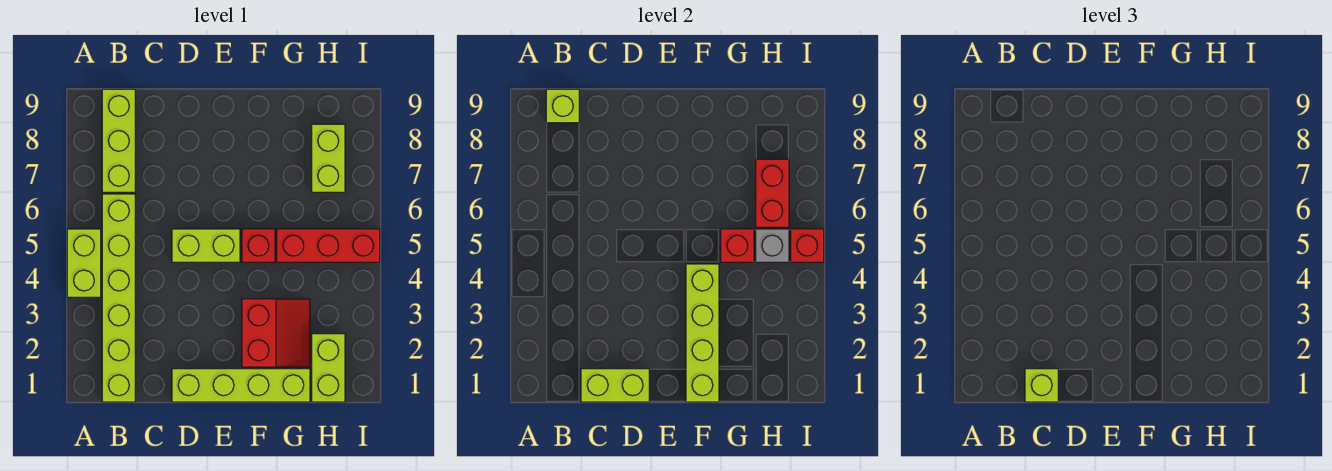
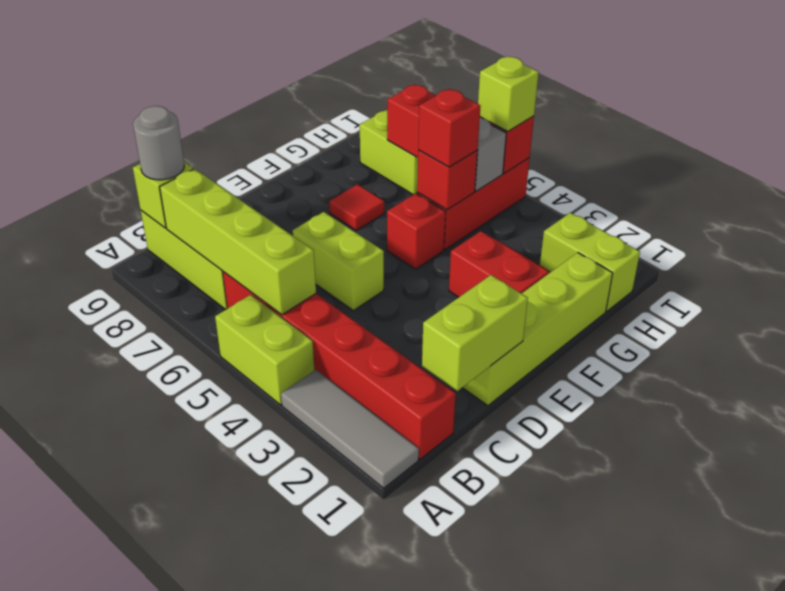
none -> grey 1x3 tile [281,370,419,488]
lime 1x6 brick [102,194,135,402] -> red 1x6 brick [223,272,456,459]
none -> grey 1x1 round brick [133,106,184,180]
lime 1x1 brick [1025,369,1058,402] -> lime 1x1 brick moved to [478,57,539,131]
lime 1x2 brick [172,229,240,262] -> lime 1x2 brick turned to [293,212,384,311]
lime 1x4 brick [686,264,719,402] -> lime 1x4 brick moved to [160,169,316,315]
none -> red 1x1 tile [329,184,384,230]
none -> red 1x1 brick [418,89,480,167]

